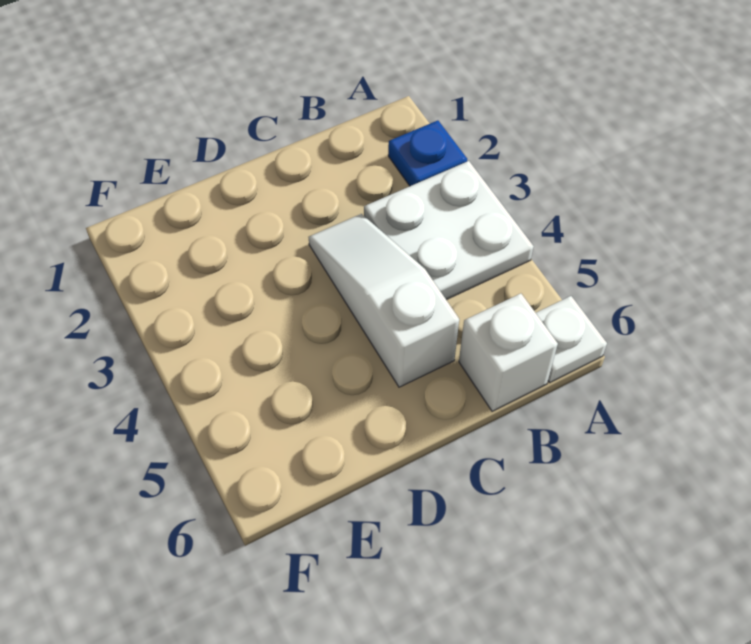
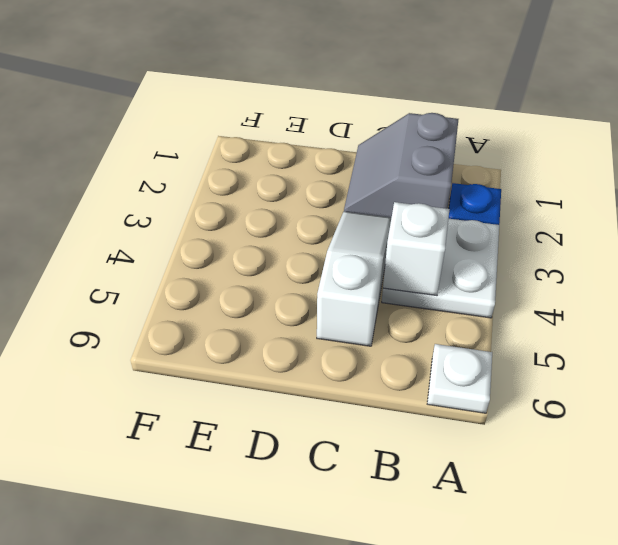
none -> grey 2x2 slope [344,113,459,218]
white 1x1 brick [459,294,558,411] -> white 1x1 brick moved to [383,202,450,295]

